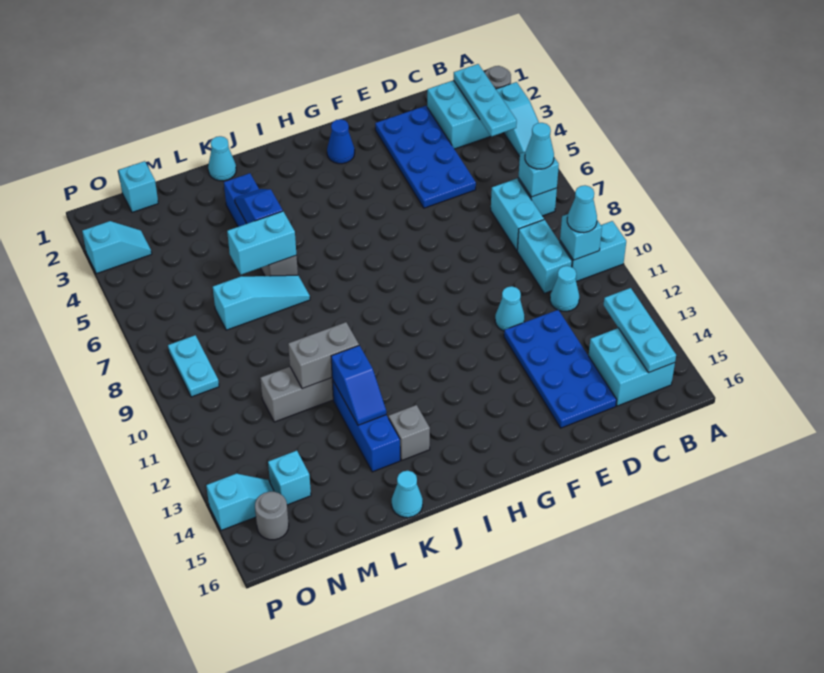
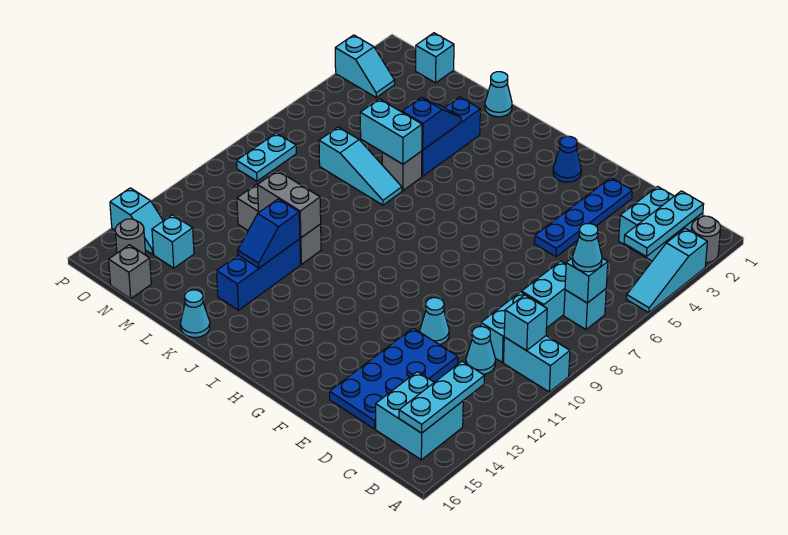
cyan 1x1 cone [567,185,597,233] -> none
blue 2x4 plate [375,106,476,208] -> blue 1x4 plate [534,178,632,257]
grey 1x1 brick [388,405,430,460] -> grey 1x1 brick moved to [109,245,151,299]

